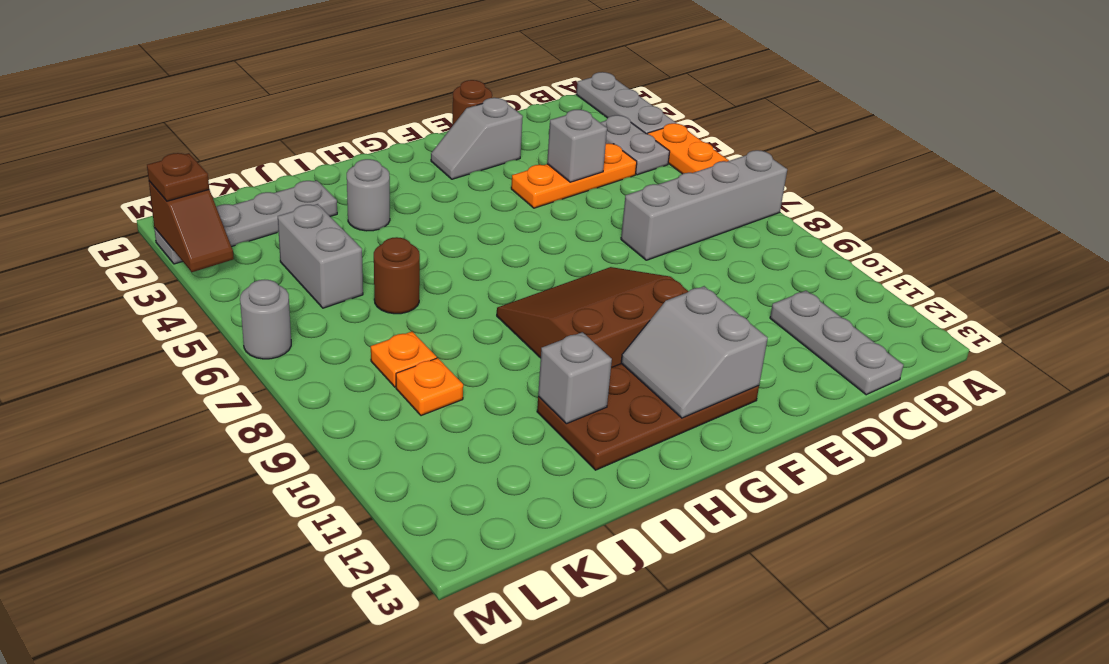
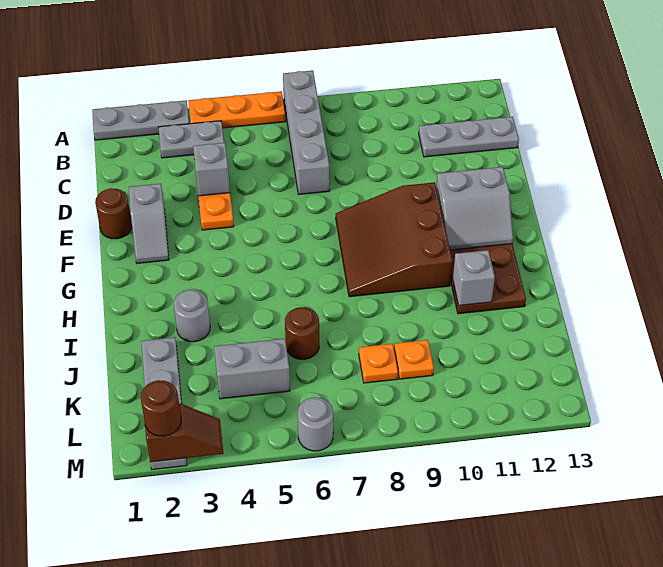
brown 1x1 plate [147,153,209,201] -> brown 1x1 round brick [141,380,181,436]

